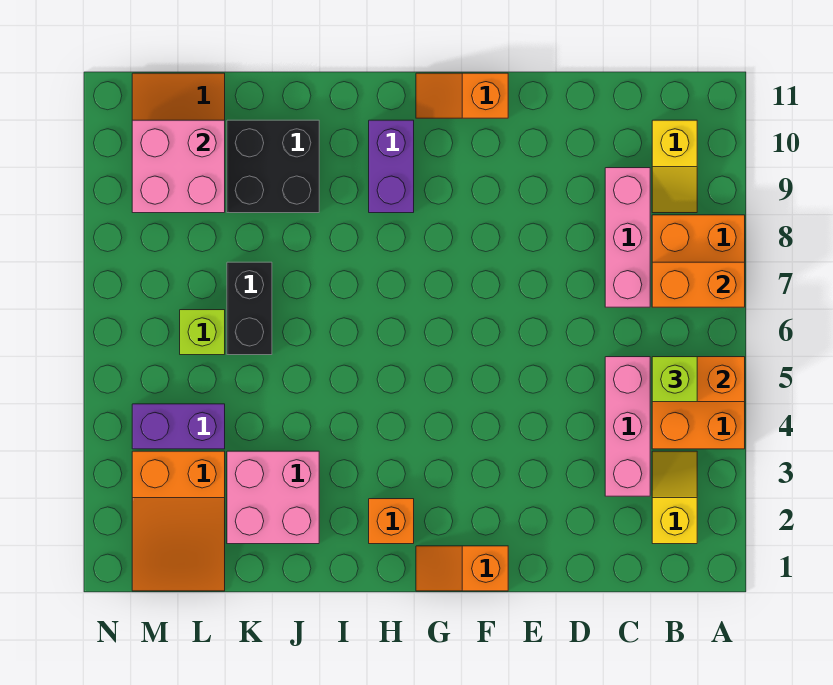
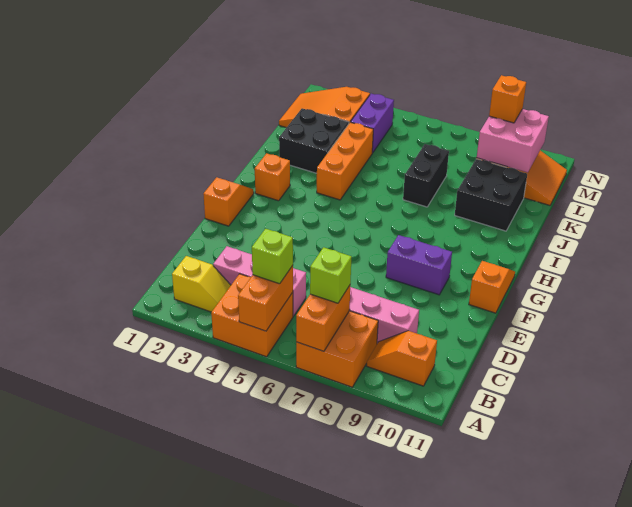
yellow 1x2 slope [652,120,697,213] -> orange 1x2 slope [367,331,437,386]
purple 1x2 brick [369,120,414,213] -> purple 1x2 brick moved to [386,235,452,295]
none -> orange 1x3 brick [317,122,373,200]
pink 2x2 brick [227,451,319,544] -> black 2x2 brick [279,108,349,173]
black 1x2 brick [227,262,272,355] -> black 1x2 brick turned to [403,144,449,207]
lime 1x1 brick [180,310,225,355] -> lime 1x1 brick moved to [310,247,352,303]
none -> orange 1x1 brick [489,75,526,123]

